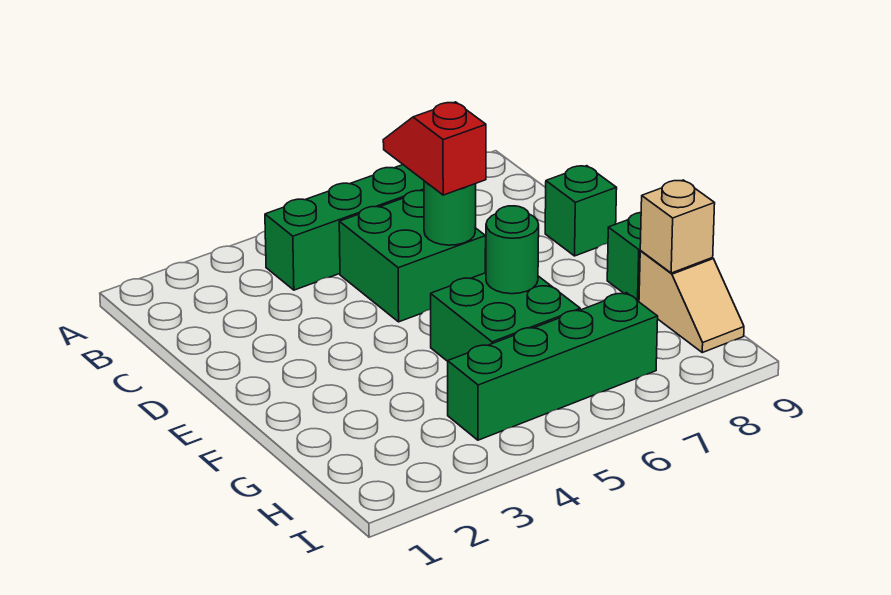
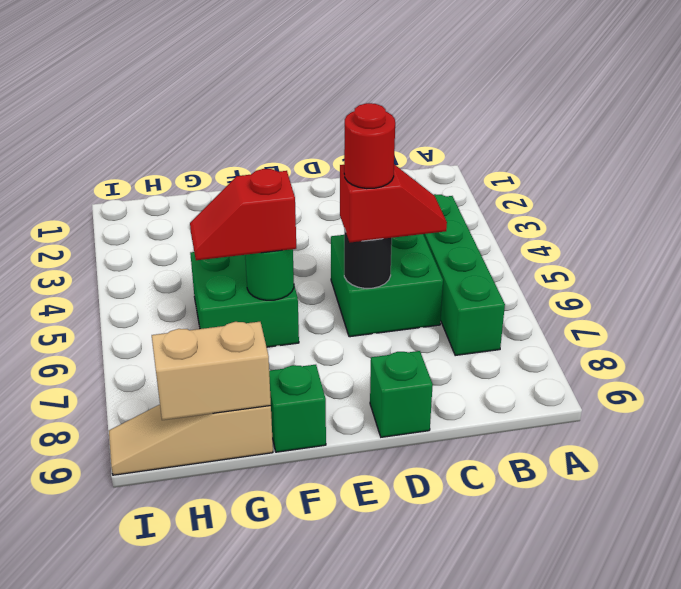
green 1x1 round brick [424,181,476,245] -> black 1x1 round brick [344,229,392,288]
none -> red 1x1 round brick [344,103,395,189]
none -> red 1x2 slope [190,169,296,260]
tan 1x2 slope [639,251,744,353] -> tan 1x3 slope [109,405,273,475]
tan 1x1 brick [640,180,715,273] -> tan 1x2 brick [152,322,271,420]
green 1x4 brick [448,293,658,440] -> none

